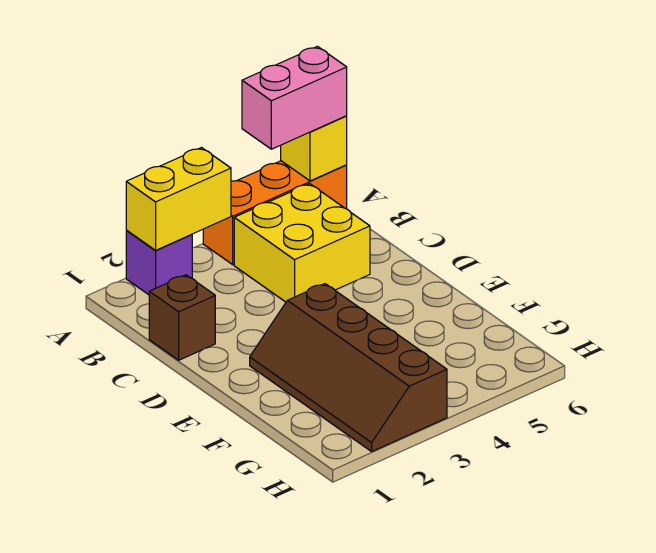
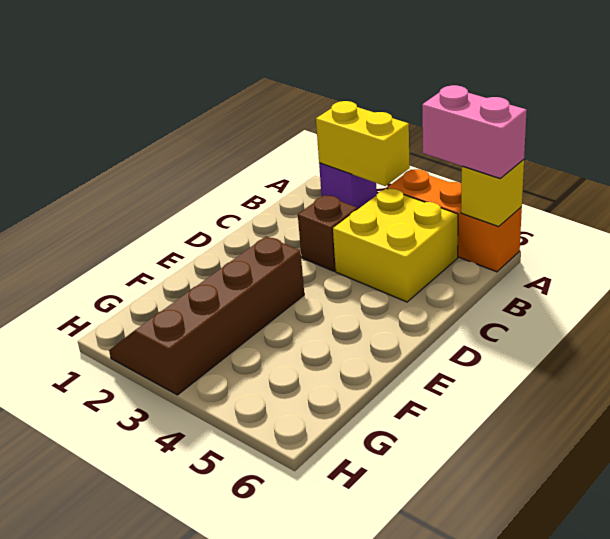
brown 1x1 brick [149,275,215,360] -> brown 1x1 brick moved to [298,195,358,271]

